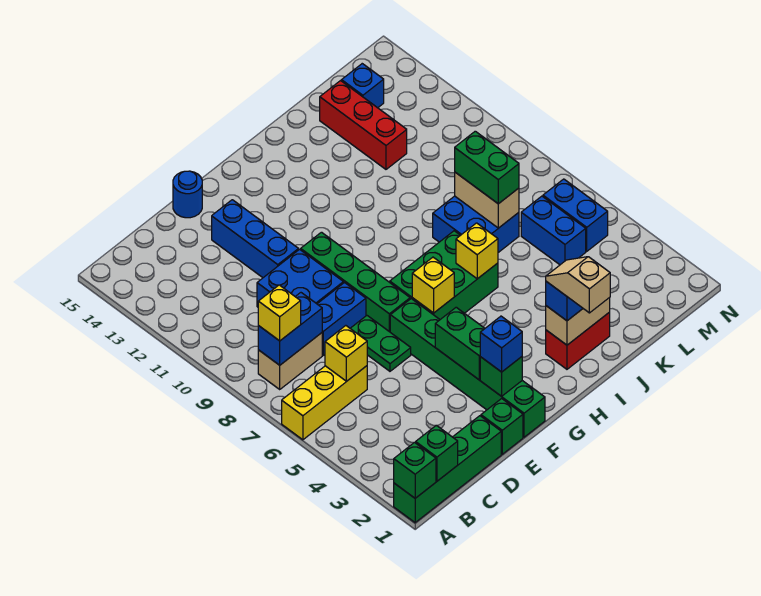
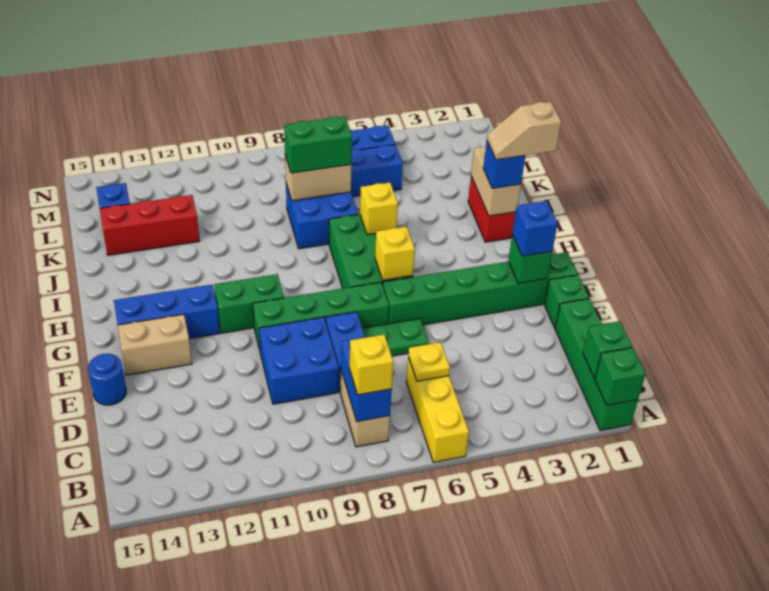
yellow 1x1 brick [325,326,367,381] -> yellow 1x1 plate [408,342,450,381]
blue 1x3 brick [212,200,299,278] -> blue 1x3 brick moved to [114,285,220,339]
green 1x2 brick [435,307,485,380] -> green 1x2 brick moved to [214,274,284,333]
none -> tan 1x2 brick [118,314,192,375]

